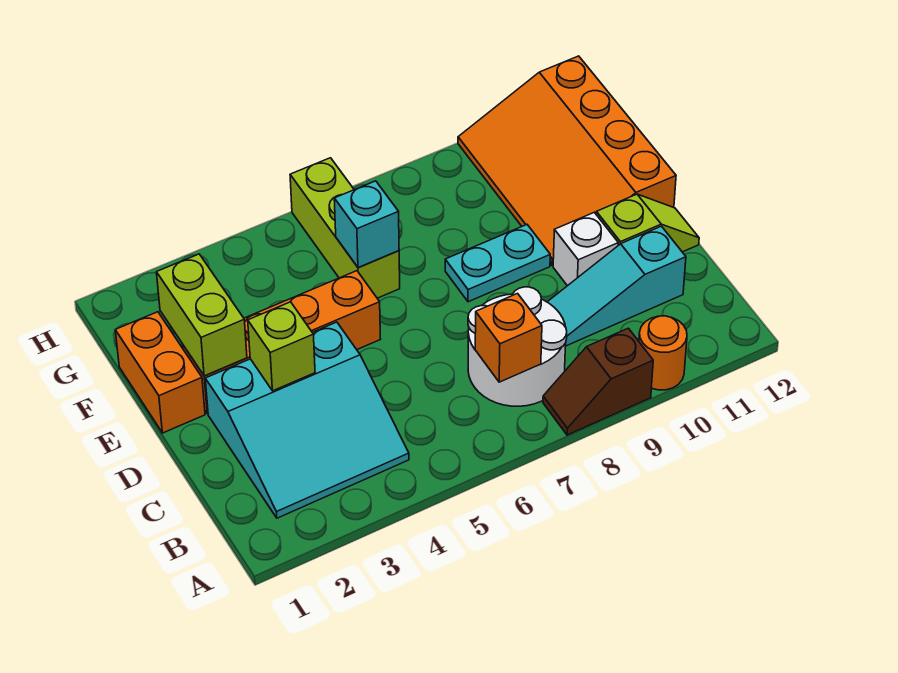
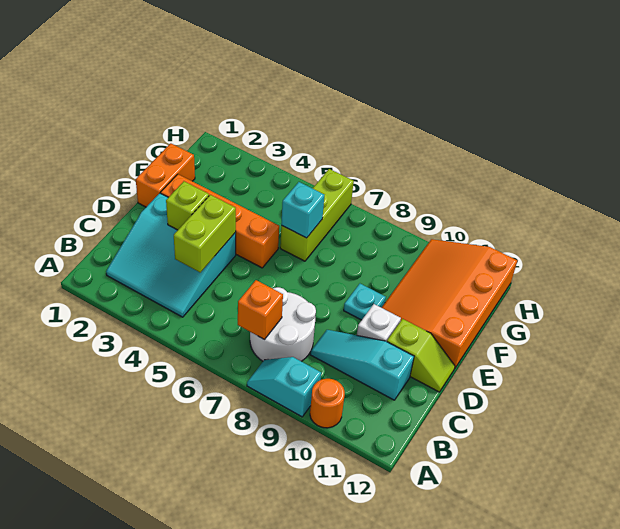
brown 1x2 slope [543,328,653,435] -> cyan 1x2 slope [247,357,321,417]
lime 1x2 brick [157,254,247,376] -> lime 1x2 brick moved to [174,195,236,272]
cyan 1x2 plate [445,225,550,302] -> cyan 1x1 plate [344,284,386,320]

